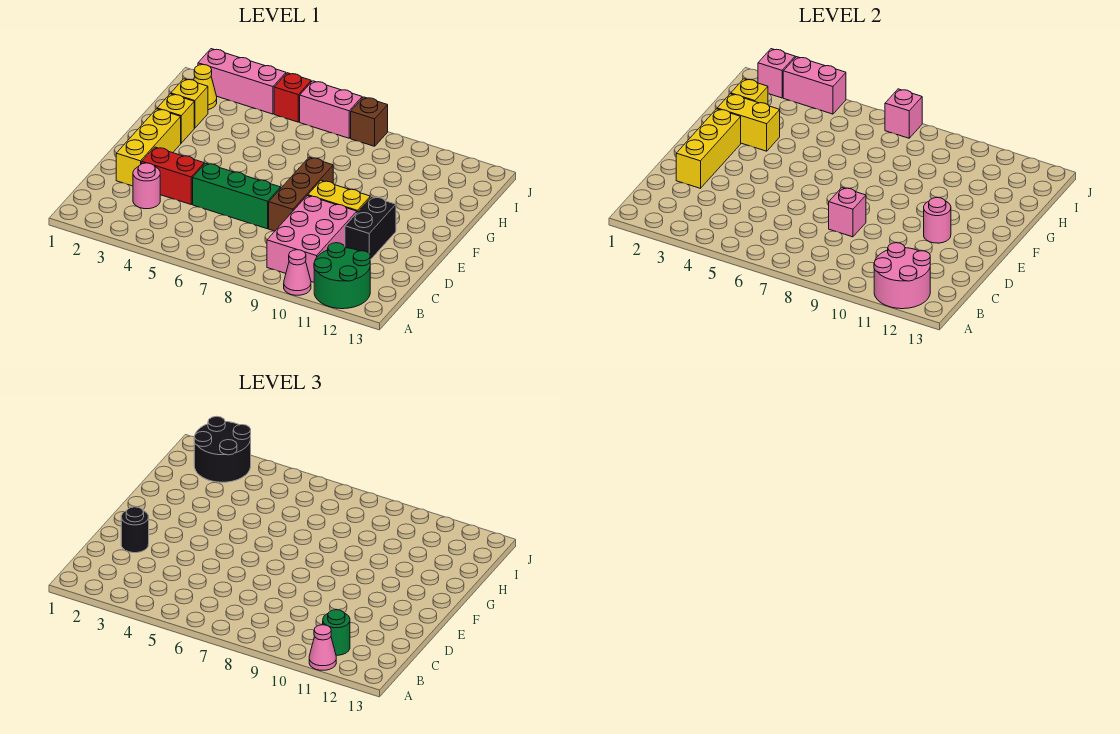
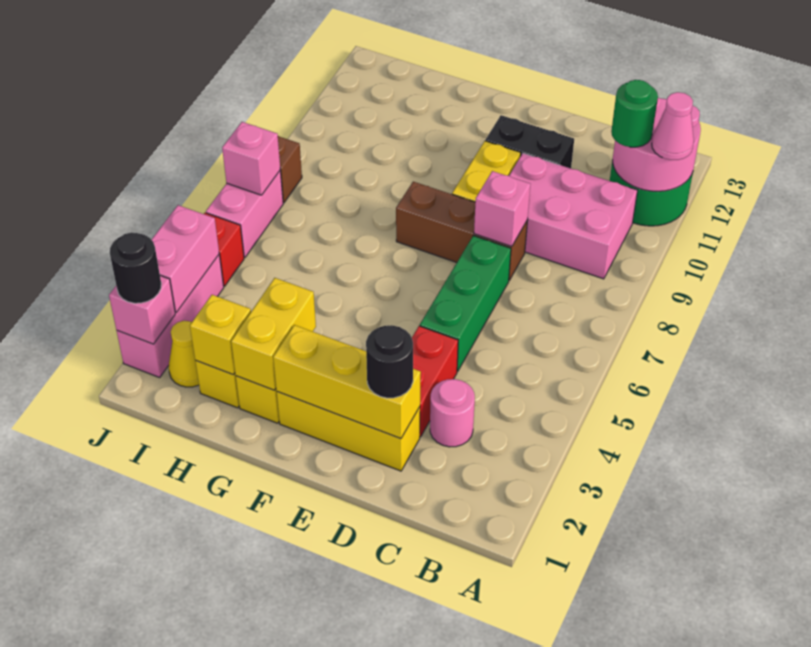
pink 1x1 cone [284,250,311,295] -> none
pink 1x1 round brick [924,198,951,243] -> none
black 2x2 round brick [194,416,251,482] -> black 1x1 round brick [110,232,161,303]

